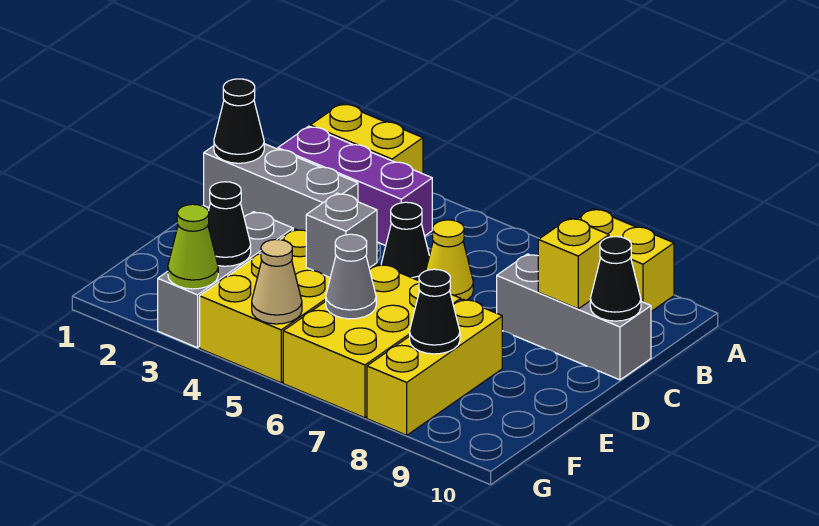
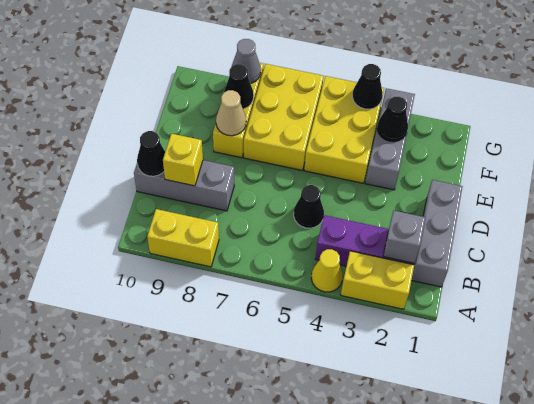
grey 1x3 brick [204,144,358,231] -> grey 1x3 brick turned to [411,180,463,287]
black 1x1 cone [214,79,264,163] -> black 1x1 cone moved to [352,64,383,109]
yellow 1x1 cone [426,220,473,300] -> yellow 1x1 cone moved to [311,249,343,292]
grey 1x1 brick [306,193,377,277] -> grey 1x1 brick moved to [383,211,425,263]
grey 1x1 cone [326,234,376,319] -> grey 1x1 cone moved to [232,39,261,84]
lime 1x1 cone [168,204,218,289] -> none
tan 1x1 cone [252,239,302,324] -> tan 1x1 cone moved to [216,90,246,136]

